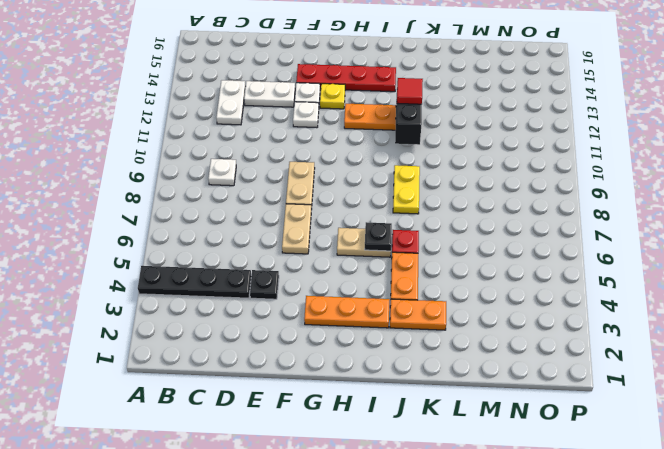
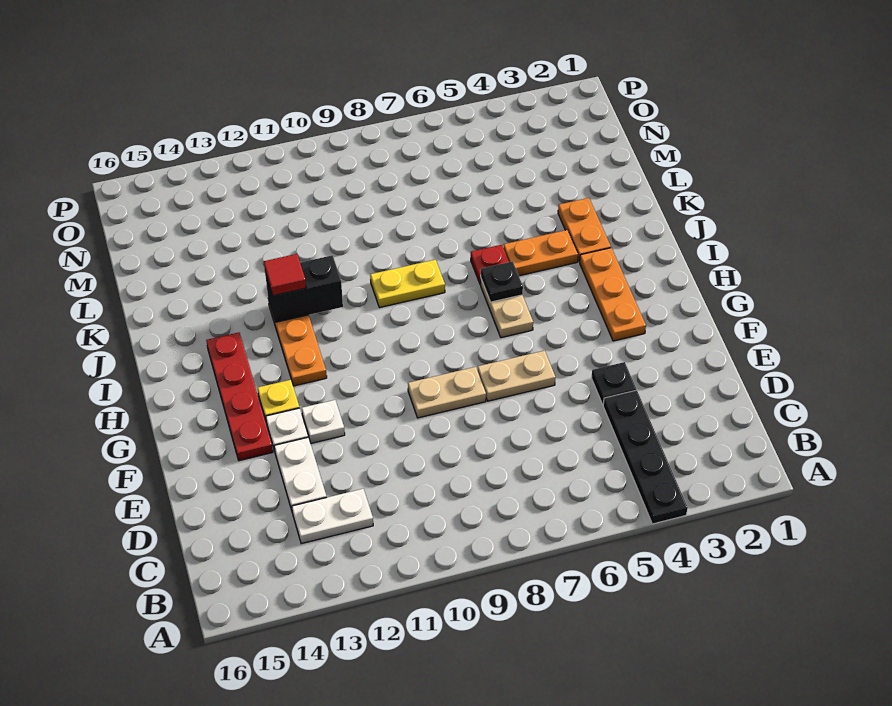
white 1x1 plate [208,159,236,186] -> none

